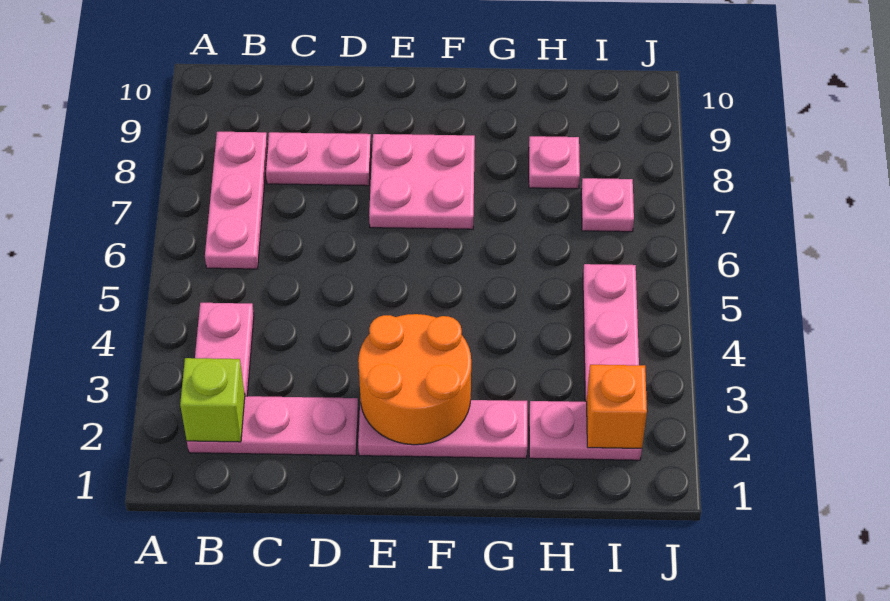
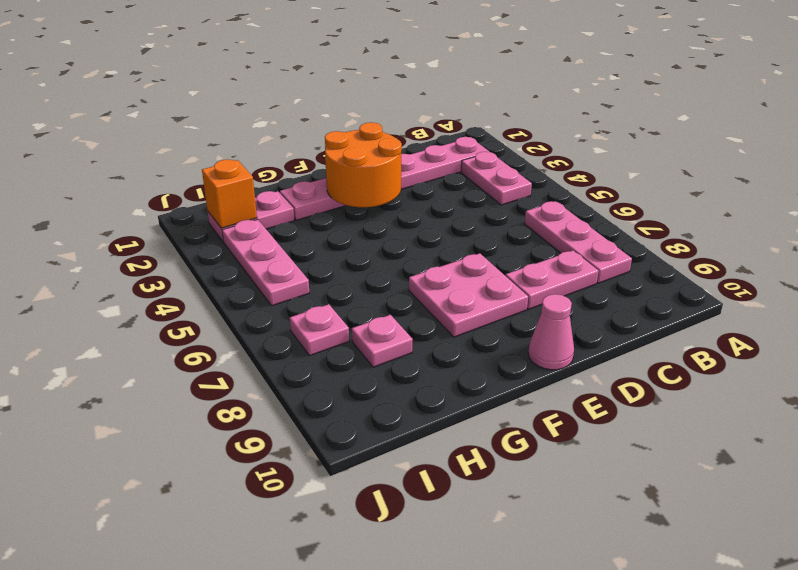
lime 1x1 brick [180,358,245,442] -> none
none -> pink 1x1 cone [528,294,574,370]

